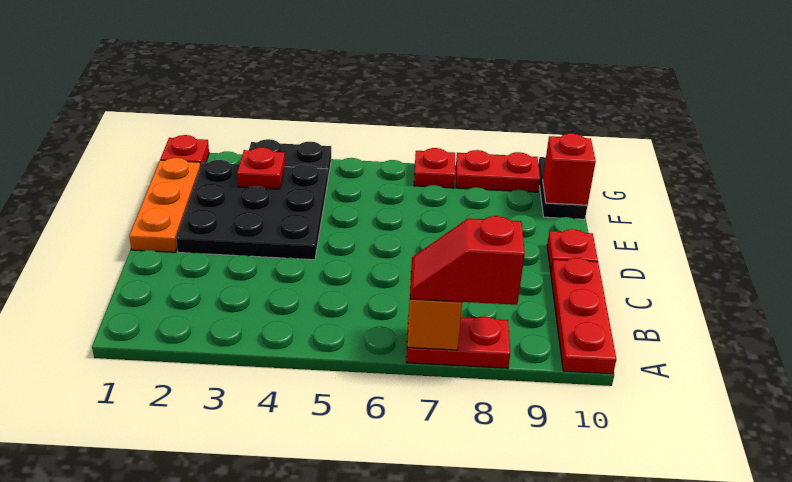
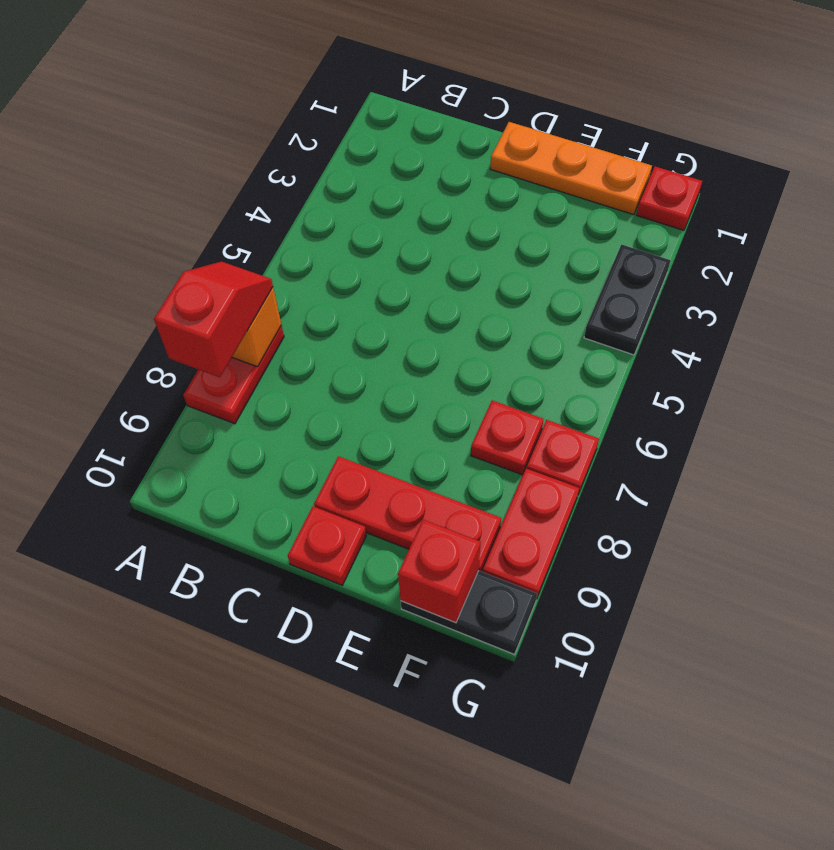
red 1x3 plate [551,258,616,374] -> red 1x3 plate moved to [314,456,501,571]
black 3x3 plate [176,160,328,260] -> none
red 1x1 plate [237,147,285,189] -> red 1x1 plate moved to [471,400,544,475]

